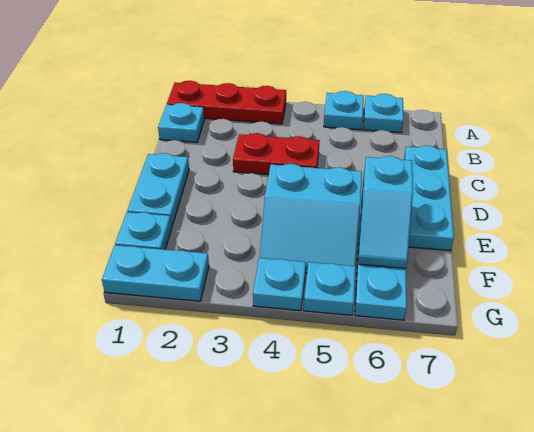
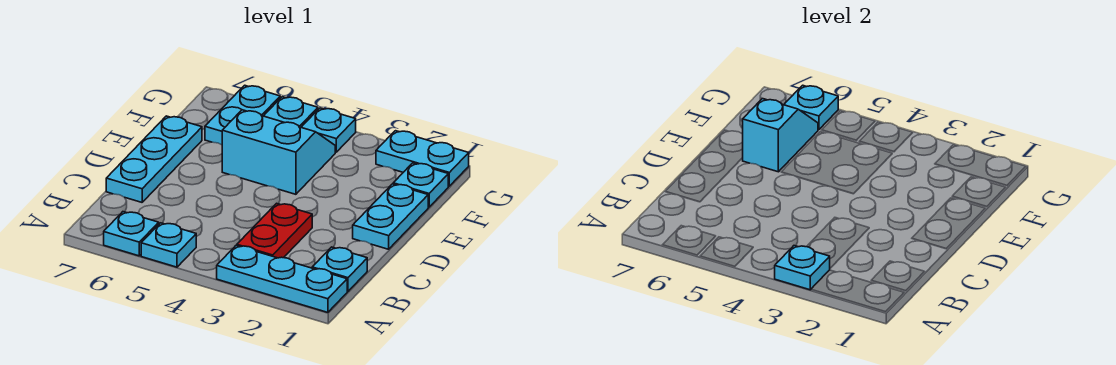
red 1x3 plate [167,81,286,124] -> cyan 1x3 plate [217,246,347,312]
none -> cyan 1x1 plate [775,246,830,290]
red 1x2 plate [233,133,320,175] -> red 1x2 plate turned to [237,203,312,258]
none -> cyan 1x1 plate [784,85,838,130]

